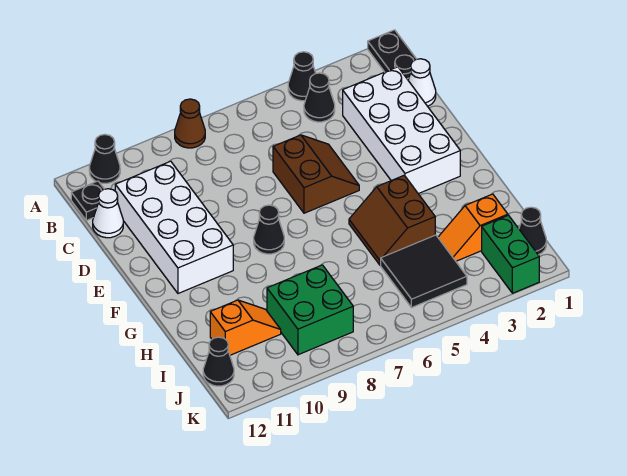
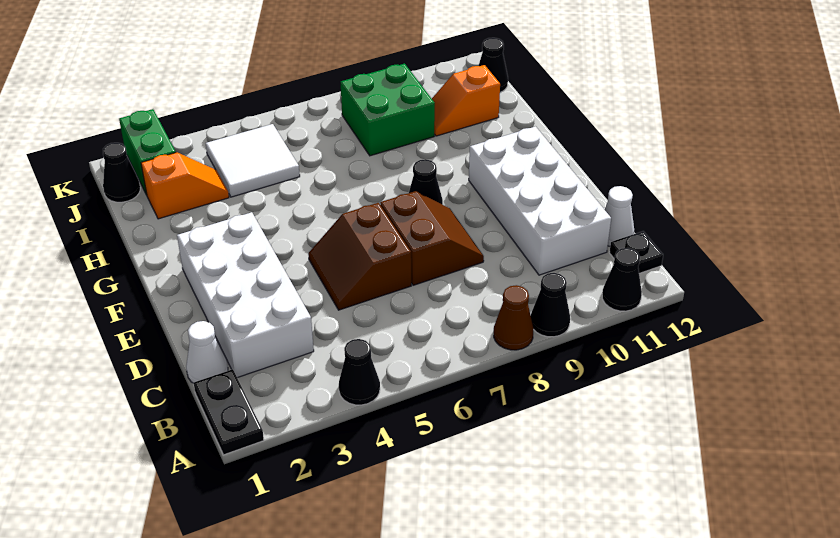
black 1x1 cone [304,73,335,122] -> black 1x1 cone moved to [531,273,570,337]
brown 2x2 slope [349,175,435,265] -> brown 2x2 slope moved to [380,191,484,285]
black 2x2 tile [381,235,467,308] -> white 2x2 tile [206,124,300,197]

